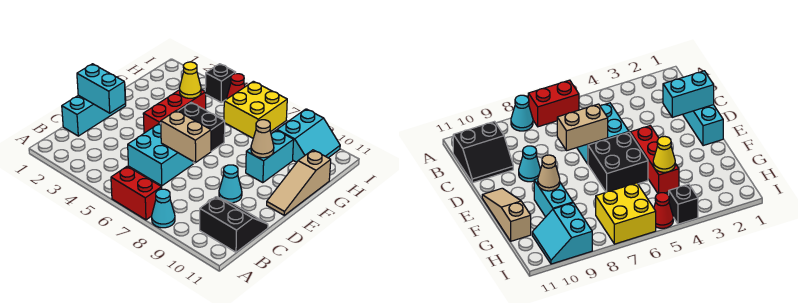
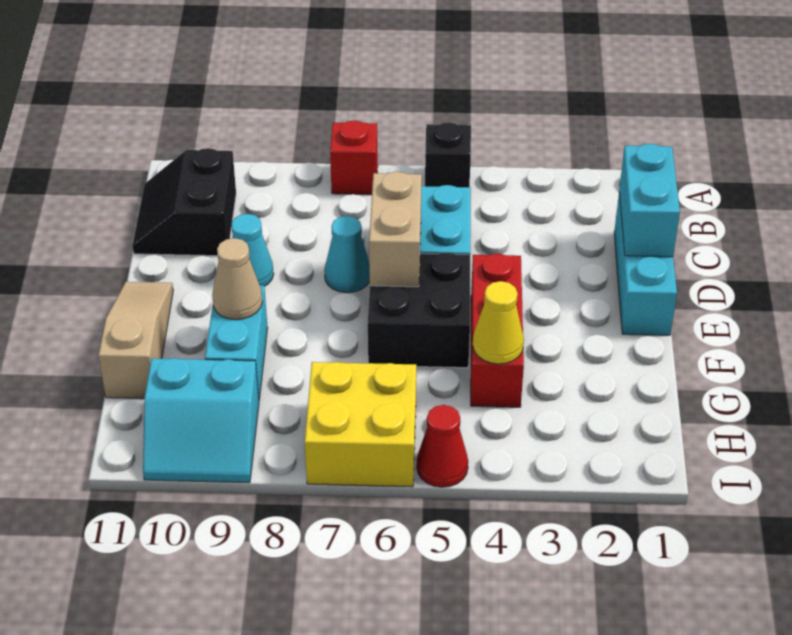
red 1x2 brick [111,166,162,220] -> red 1x1 brick [330,120,378,195]
cyan 1x1 cone [152,189,175,228] -> cyan 1x1 cone moved to [324,216,370,293]
black 2x2 slope [200,197,268,252] -> black 2x2 slope turned to [132,148,236,256]
cyan 1x2 brick [77,64,125,113] -> cyan 1x2 brick turned to [619,144,680,257]
tan 1x2 brick [161,111,211,163] -> tan 1x2 brick turned to [369,172,422,287]
cyan 2x2 slope [277,109,340,162] -> cyan 2x2 slope turned to [143,358,259,483]
black 1x1 brick [205,64,236,102] -> black 1x1 brick moved to [425,122,471,187]

